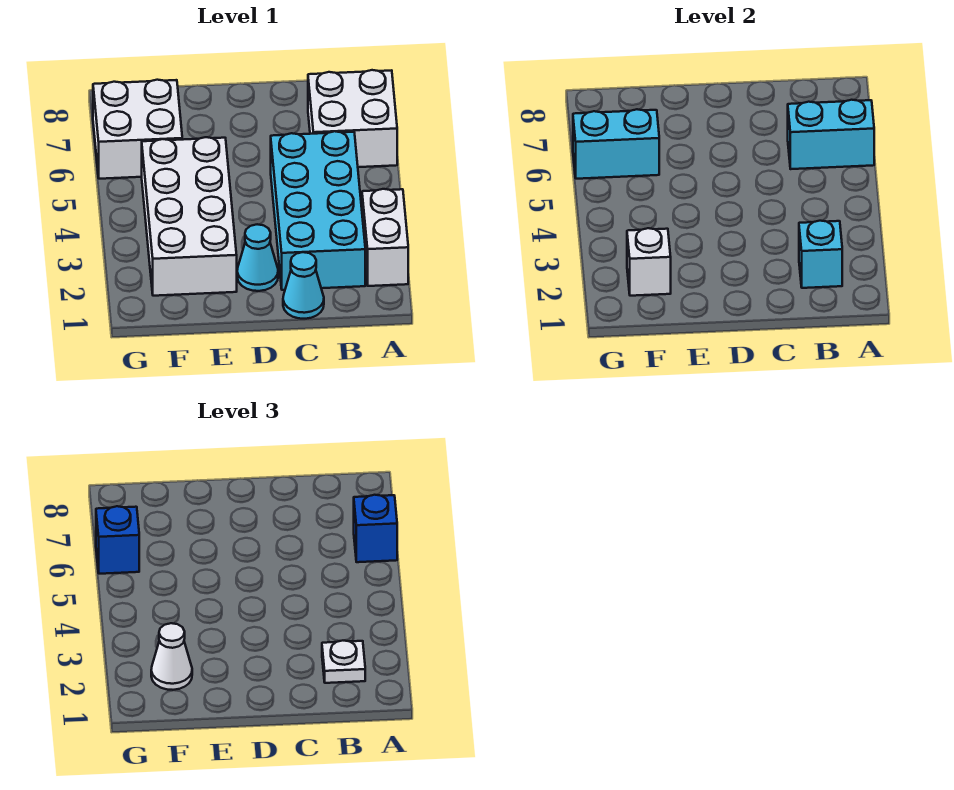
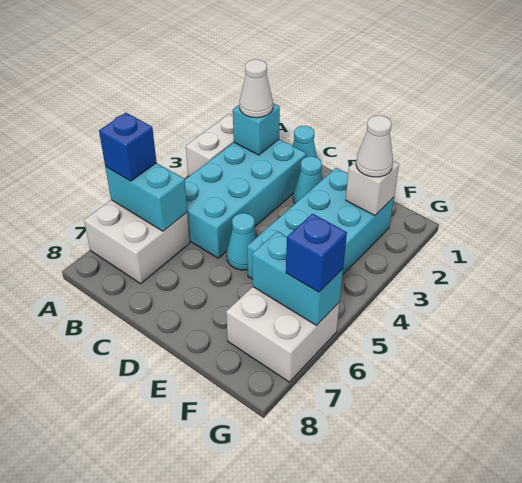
white 1x1 plate [322,641,365,683] -> white 1x1 cone [239,59,273,118]
none -> cyan 1x1 cone [227,213,257,270]
white 2x4 brick [142,137,237,296] -> cyan 2x4 brick [247,168,394,279]

